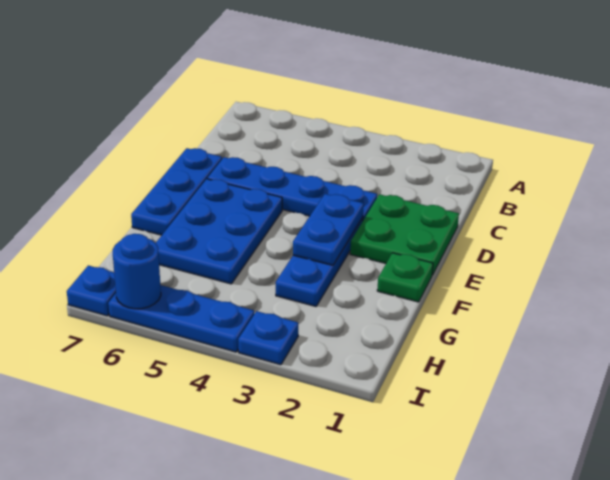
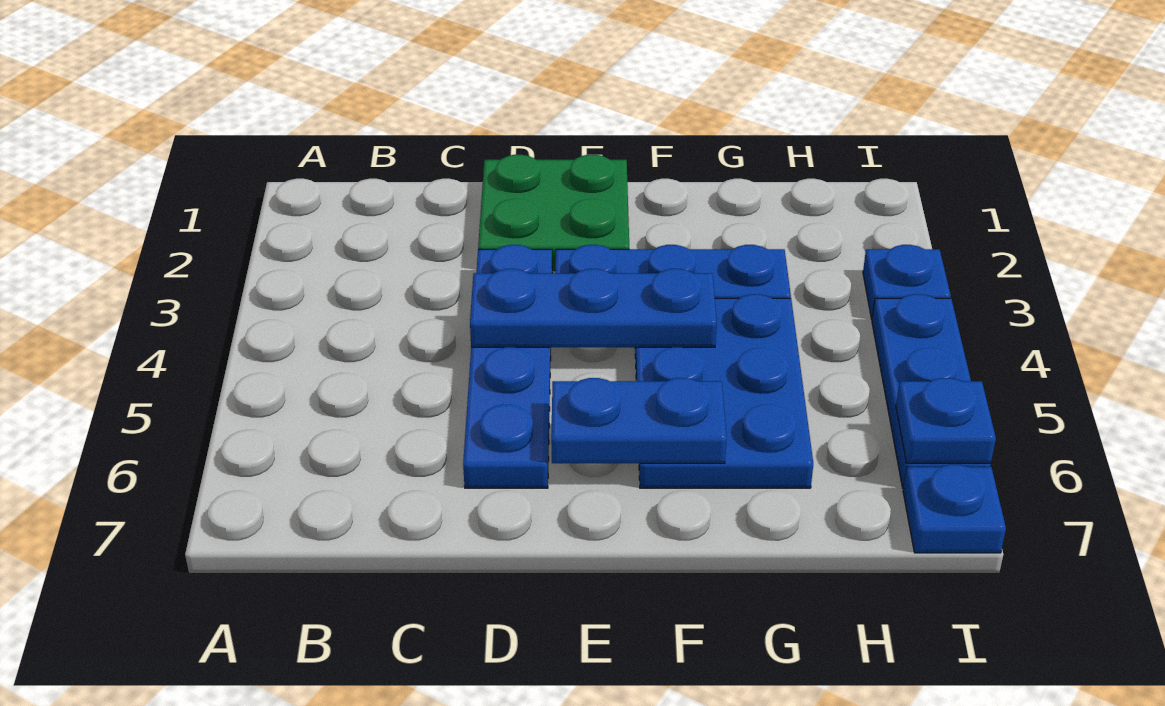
blue 1x3 plate [131,148,222,235] -> blue 1x3 plate moved to [470,269,717,347]
blue 1x2 plate [293,194,364,265] -> blue 1x2 plate moved to [551,378,727,463]
blue 2x3 plate [156,179,282,284] -> blue 2x3 plate turned to [635,294,813,488]
green 1x1 plate [377,253,433,302] -> none
blue 1x1 round brick [113,234,161,309] -> blue 1x1 plate [896,378,996,463]

